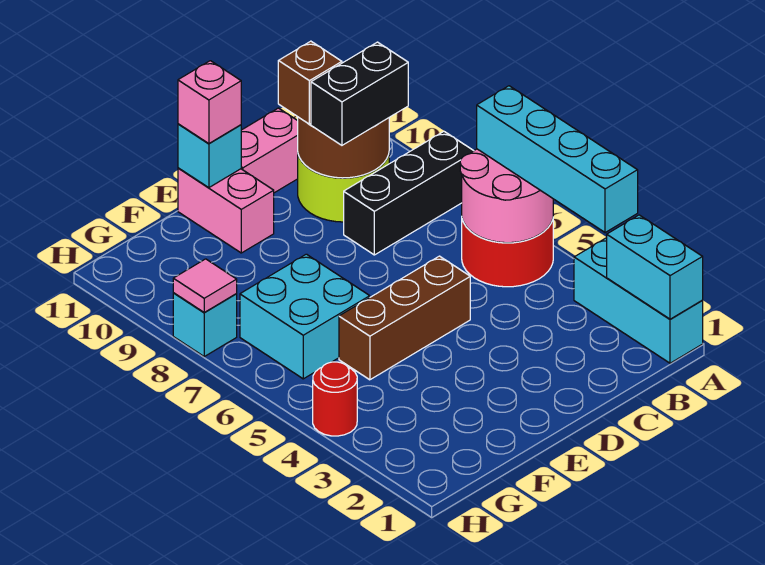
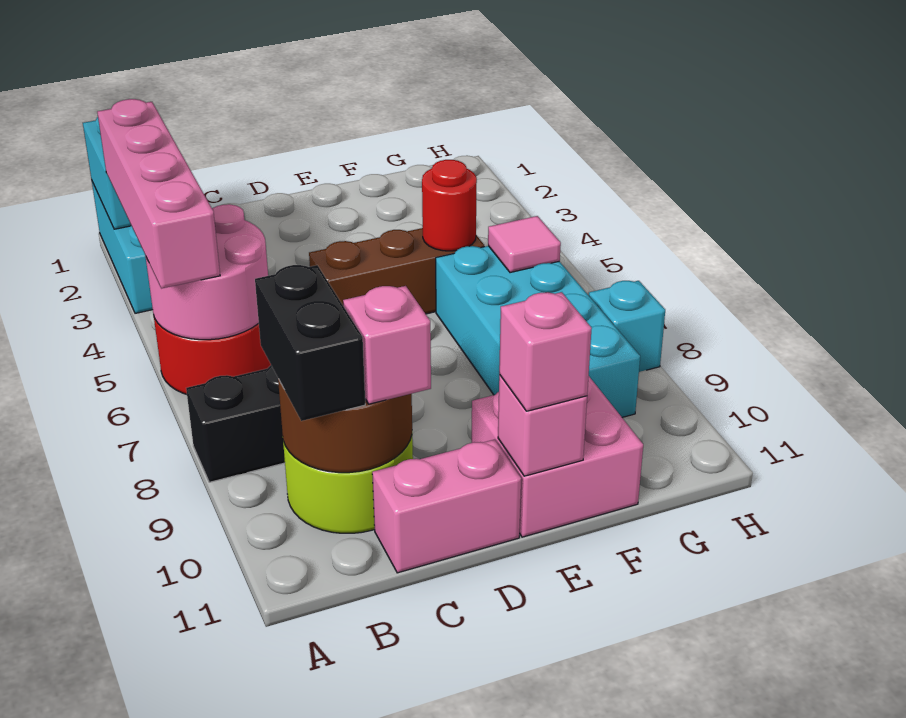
cyan 1x4 brick [477,86,638,233] -> pink 1x4 brick [97,99,220,289]
black 1x2 brick [311,42,408,145] -> black 1x2 brick turned to [255,265,365,421]
brown 1x1 brick [278,41,342,124] -> pink 1x1 brick [343,286,431,404]
pink 1x2 brick [178,168,274,253] -> pink 2x2 brick [472,376,643,537]
cyan 1x1 brick [178,124,241,188] -> pink 1x1 brick [498,375,587,476]
cyan 2x2 brick [240,254,370,379] -> cyan 2x4 brick [436,246,640,417]
red 1x1 round brick [313,362,357,436] -> red 1x1 round brick moved to [422,160,477,251]
pink 1x1 tile [173,259,237,313] -> pink 1x1 tile moved to [488,216,561,273]

